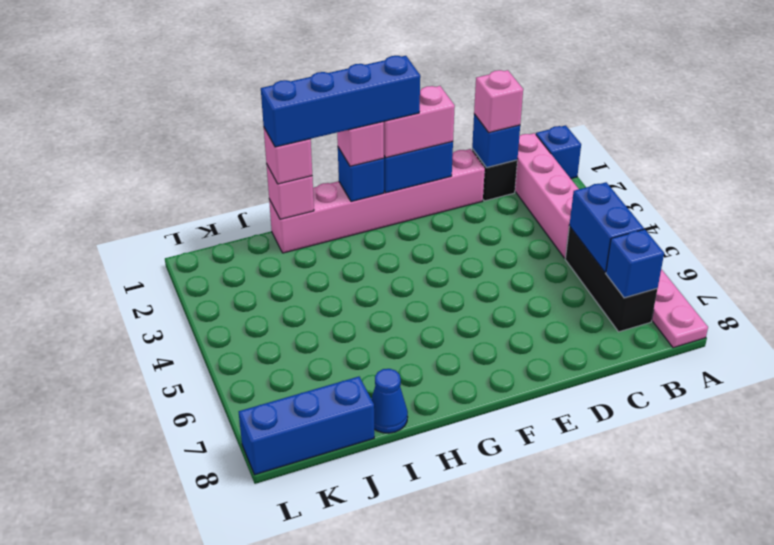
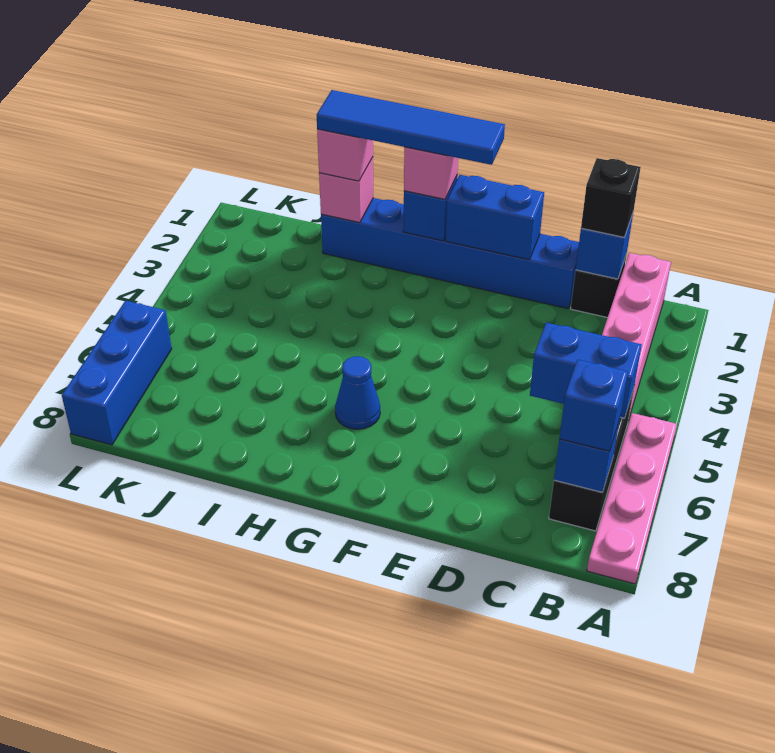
blue 1x1 brick [536,125,581,179] -> blue 1x1 brick moved to [559,360,628,451]
blue 1x2 brick [569,182,644,272] -> blue 1x2 brick turned to [530,323,642,418]
pink 1x1 brick [474,70,523,133] -> black 1x1 brick [581,158,641,238]
pink 1x6 brick [269,149,485,253] -> blue 1x6 brick [321,198,579,309]
pink 1x2 brick [384,86,455,158] -> none
blue 1x4 brick [261,56,420,147] -> blue 1x4 tile [317,90,505,165]
blue 1x1 cone [371,369,408,433] -> blue 1x1 cone moved to [335,356,380,429]
blue 1x3 brick [239,377,374,475] -> blue 1x3 brick turned to [62,301,172,445]

